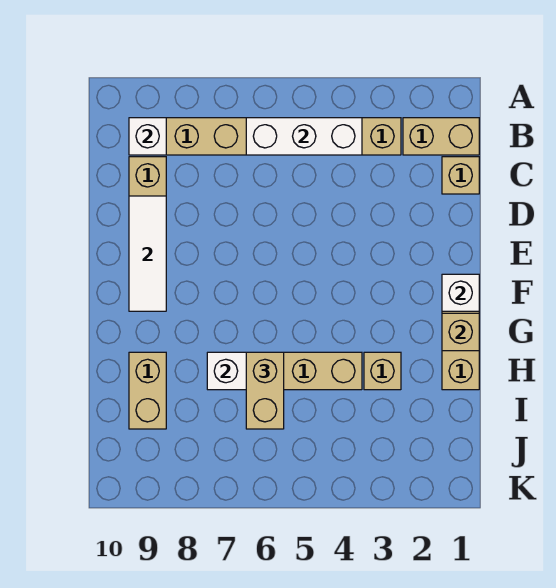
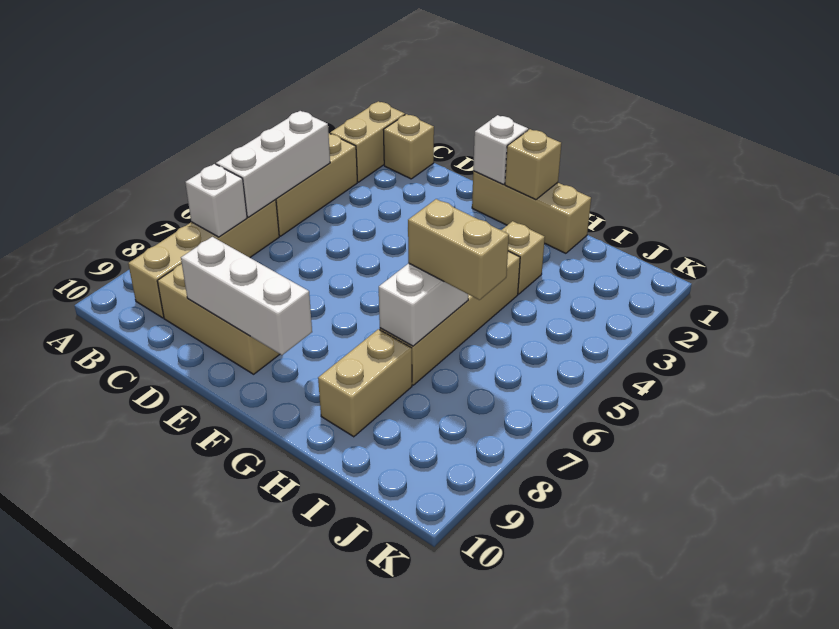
white 1x1 brick [129,118,166,155] -> white 1x1 brick moved to [185,164,247,237]
white 1x3 tile [129,196,166,311] -> white 1x3 brick [181,237,312,355]
tan 1x2 brick [129,352,166,429] -> tan 1x2 brick turned to [318,329,412,437]

